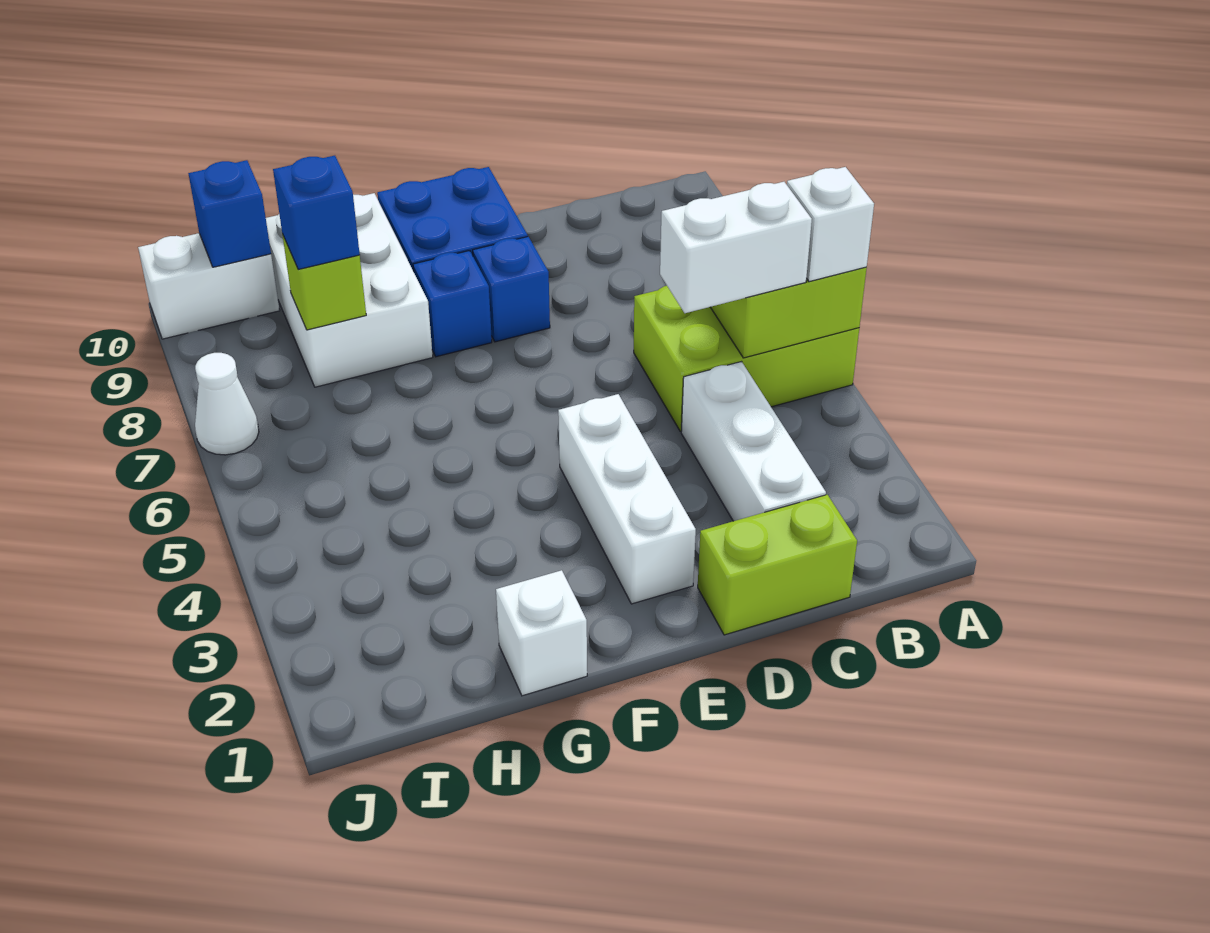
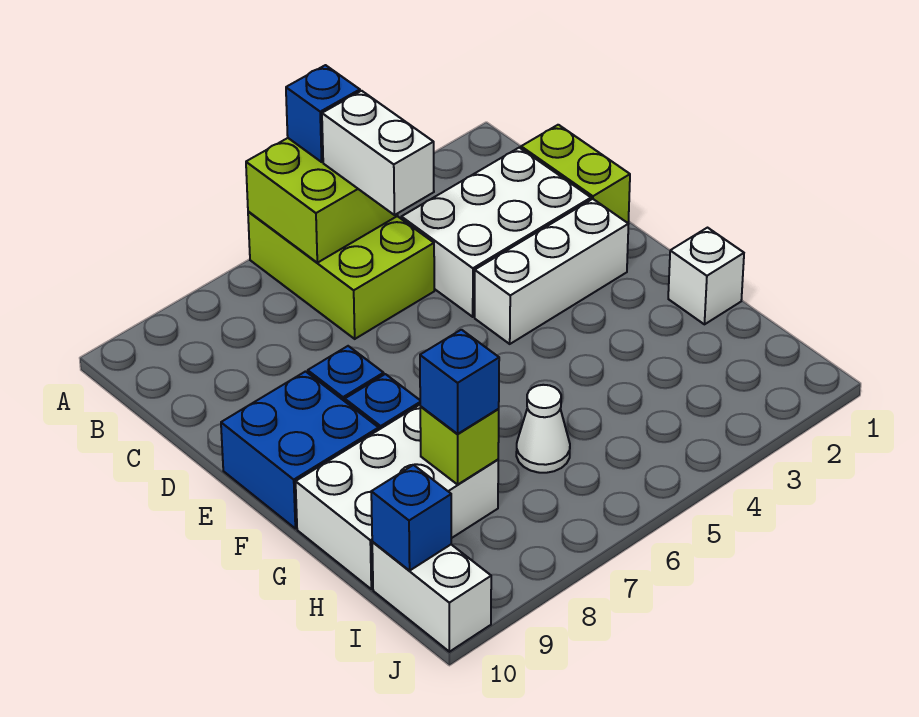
white 1x1 brick [787,167,874,282] -> blue 1x1 brick [286,65,360,162]
white 1x3 brick [681,362,826,521] -> white 2x3 brick [401,148,591,317]
white 1x1 cone [195,353,259,455] -> white 1x1 cone moved to [516,385,570,473]

